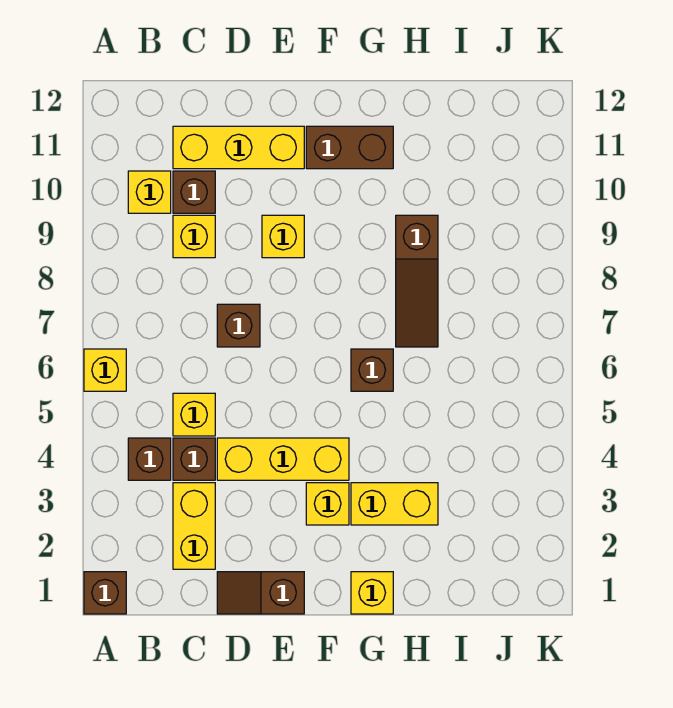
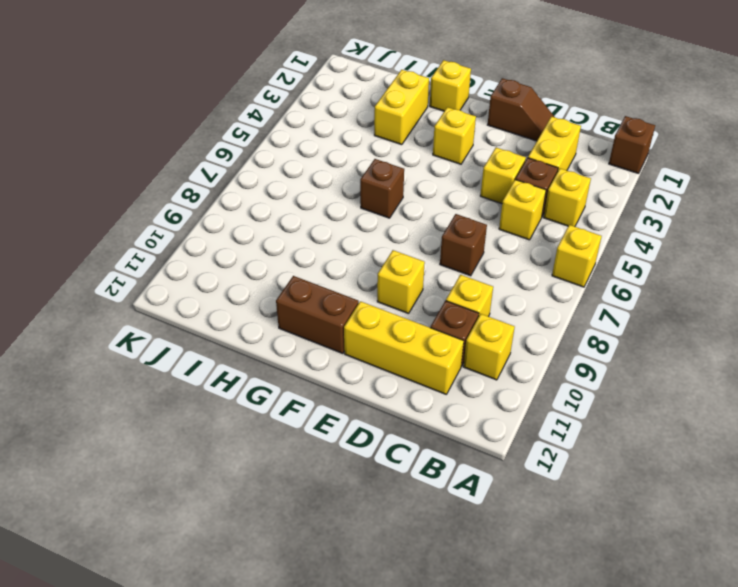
brown 1x1 brick [128,438,171,480] -> yellow 1x1 brick [543,168,591,226]
yellow 1x3 brick [217,438,349,480] -> yellow 1x1 brick [480,148,526,204]
yellow 1x2 brick [351,483,438,525] -> yellow 1x2 brick turned to [374,70,429,145]
brown 1x3 slope [396,215,438,347] -> none

